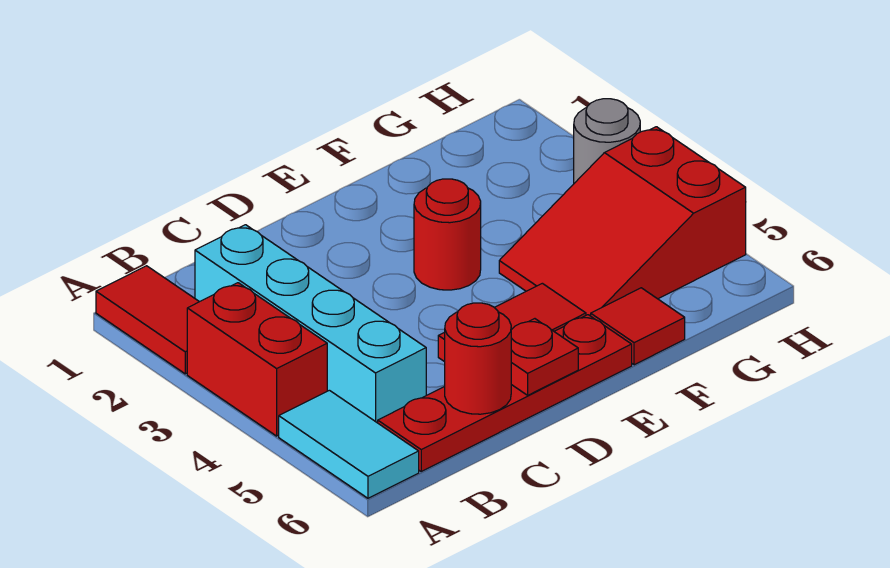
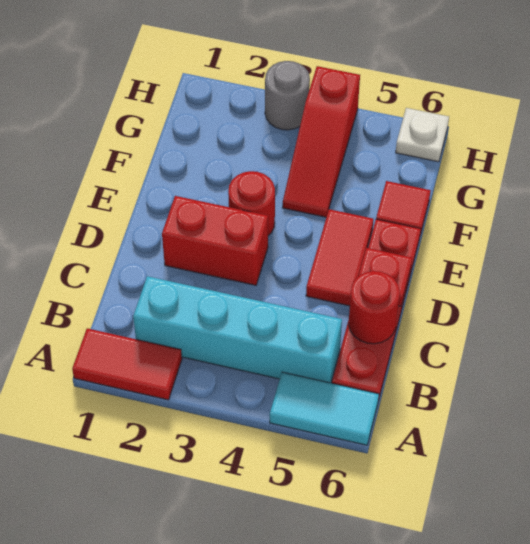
red 1x2 brick [187,283,327,436] -> red 1x2 brick moved to [162,196,268,285]
red 2x3 slope [499,127,746,316] -> red 1x3 slope [282,66,360,217]
none -> white 1x1 plate [396,108,449,162]

